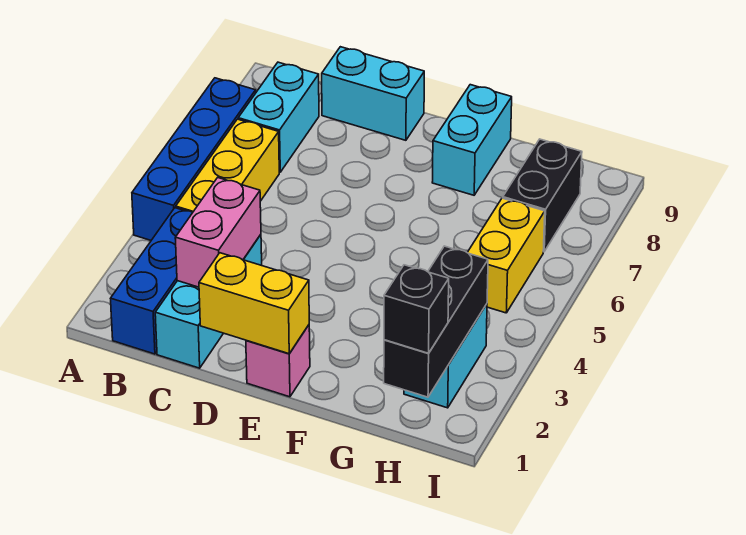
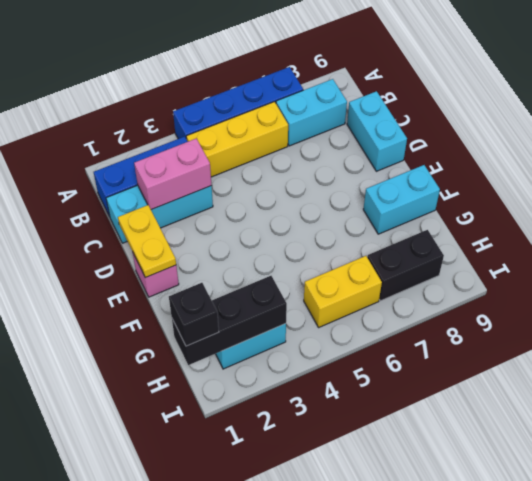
yellow 1x2 brick [199,253,309,354] -> yellow 1x2 plate [118,205,176,278]

